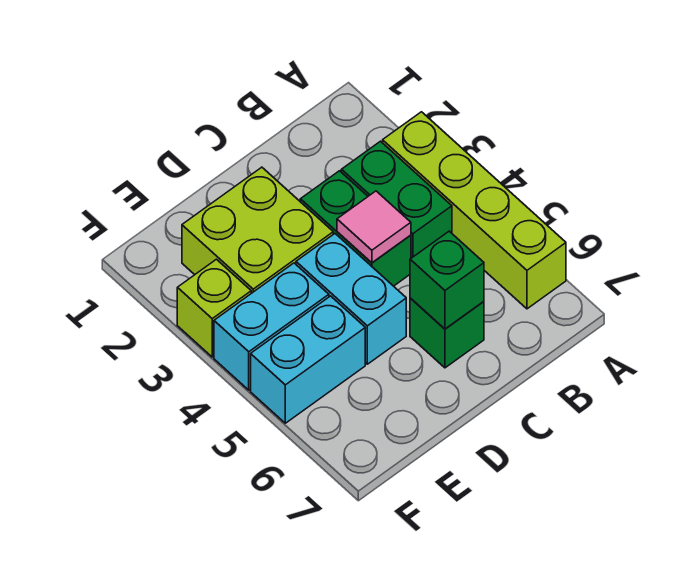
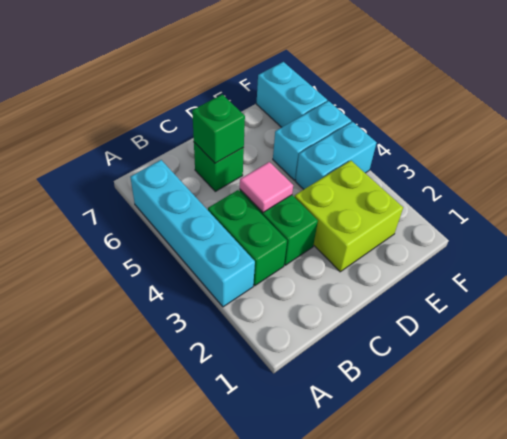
lime 1x4 brick [383,112,566,309] -> cyan 1x4 brick [130,160,255,307]
cyan 1x2 brick [296,234,406,364] -> cyan 1x2 brick moved to [256,62,327,127]
lime 1x1 brick [177,259,251,357] -> none

